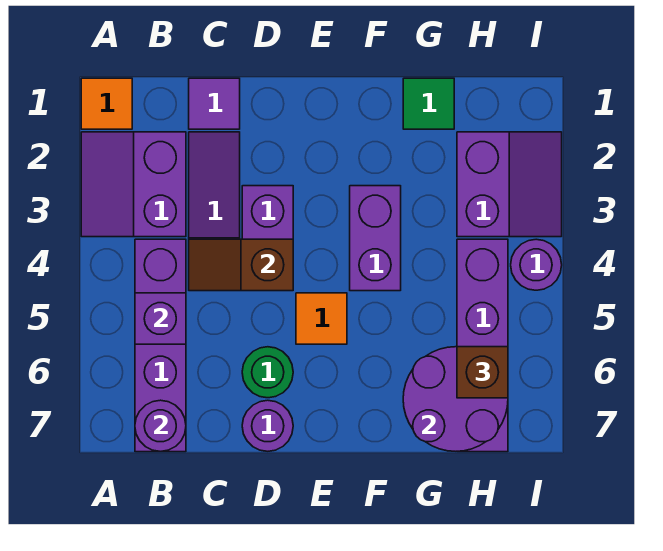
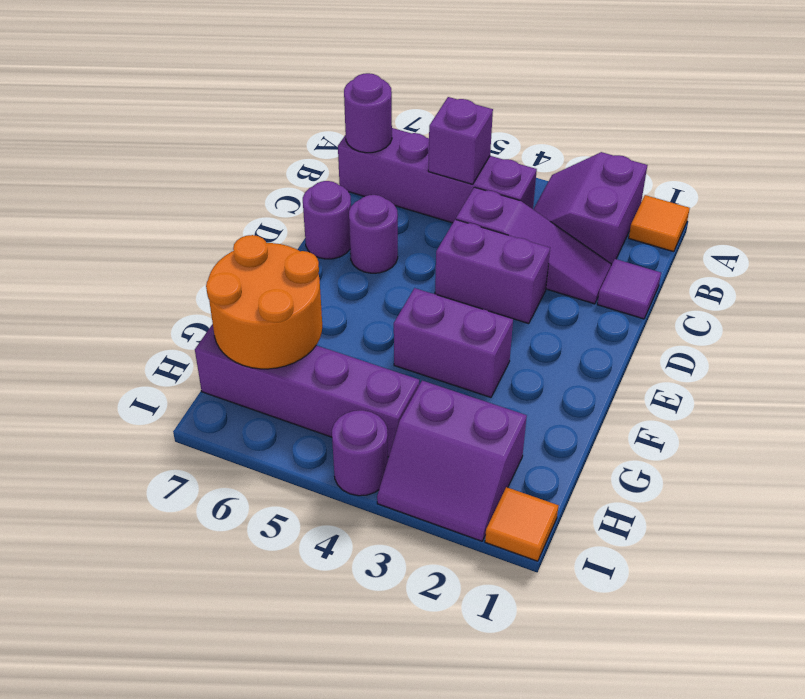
purple 2x2 slope [81,132,186,237] -> purple 2x2 slope turned to [533,152,647,265]
brown 1x2 slope [189,239,293,291] -> none
green 1x1 round brick [242,347,293,398] -> purple 1x1 round brick [349,195,398,273]
orange 1x1 tile [296,293,347,344] -> orange 1x1 tile moved to [485,487,559,561]
green 1x1 tile [403,78,454,129] -> none
purple 2x2 round brick [403,347,508,451] -> orange 2x2 round brick [206,235,322,369]
brown 1x1 brick [457,347,508,398] -> none

